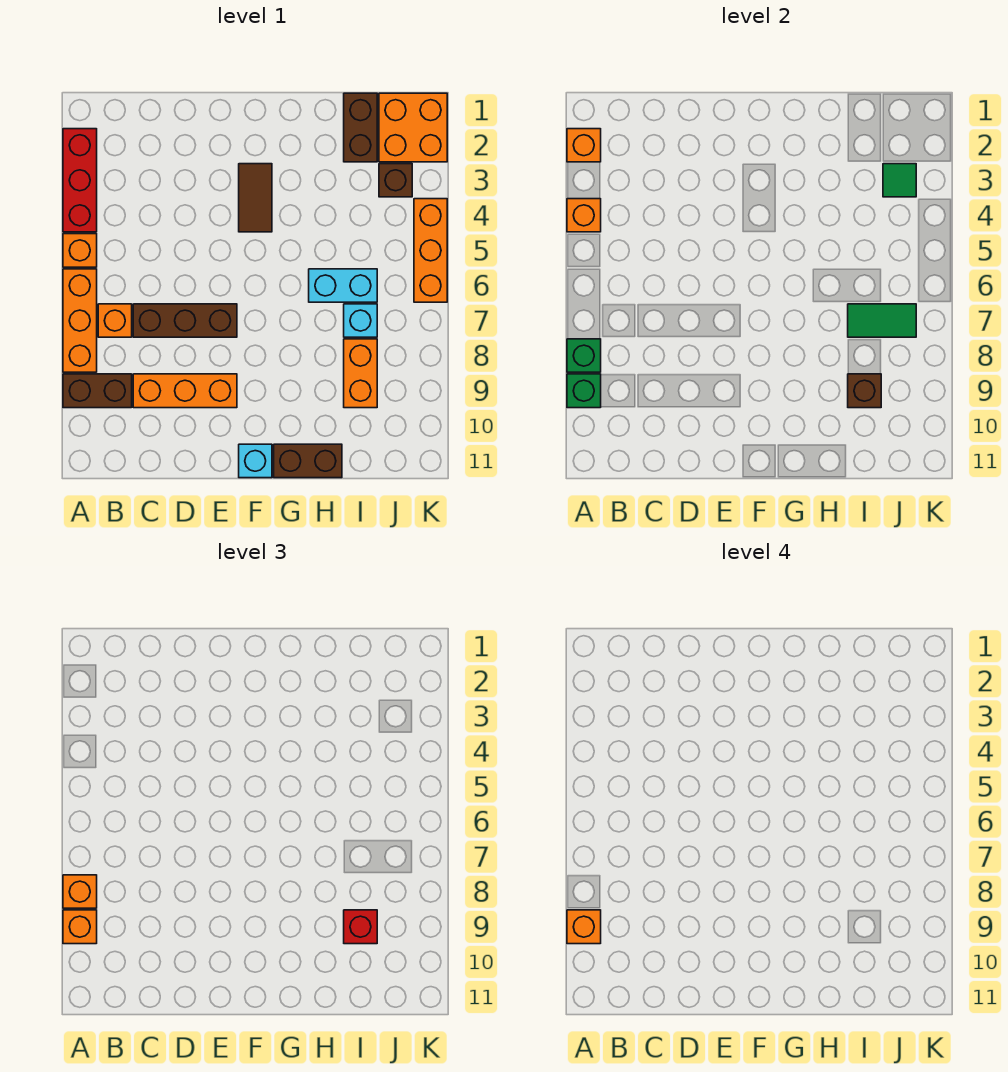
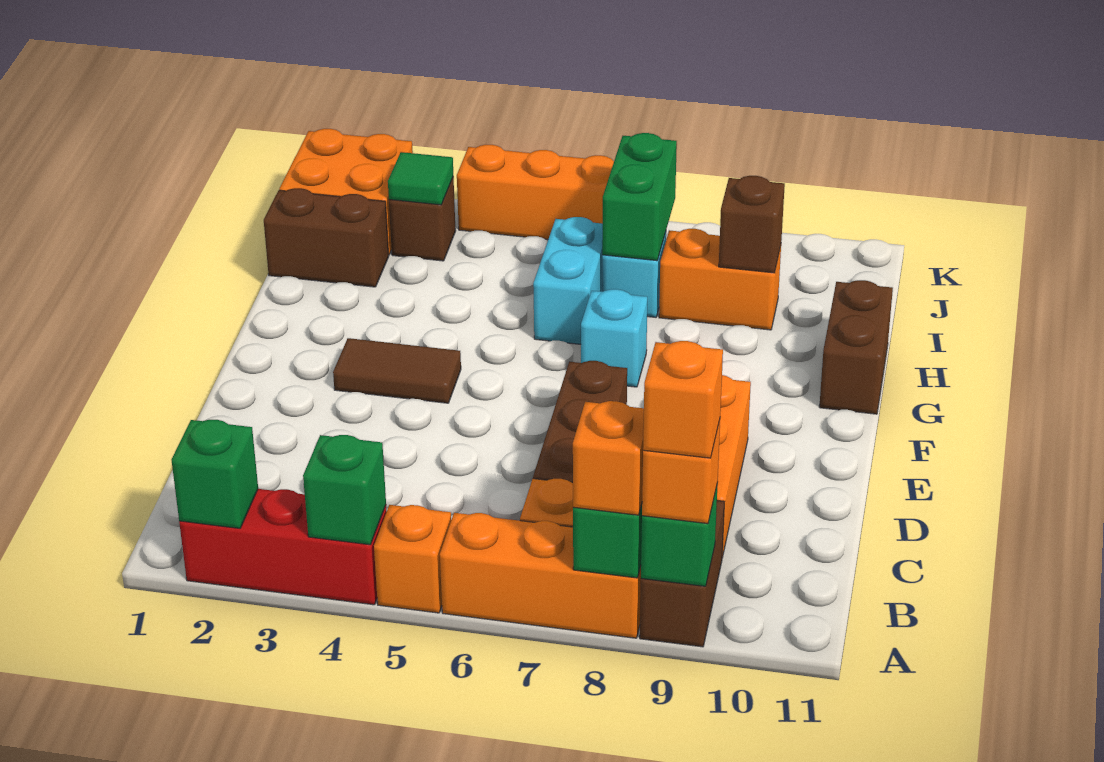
orange 1x1 brick [567,129,601,162] -> green 1x1 brick [172,420,258,528]
orange 1x1 brick [567,199,601,232] -> green 1x1 brick [303,435,386,545]
cyan 1x1 brick [239,444,272,478] -> cyan 1x1 brick moved to [581,289,647,387]
green 1x2 tile [848,304,916,337] -> green 1x2 brick [602,133,677,261]
red 1x1 brick [344,910,377,944] -> none

